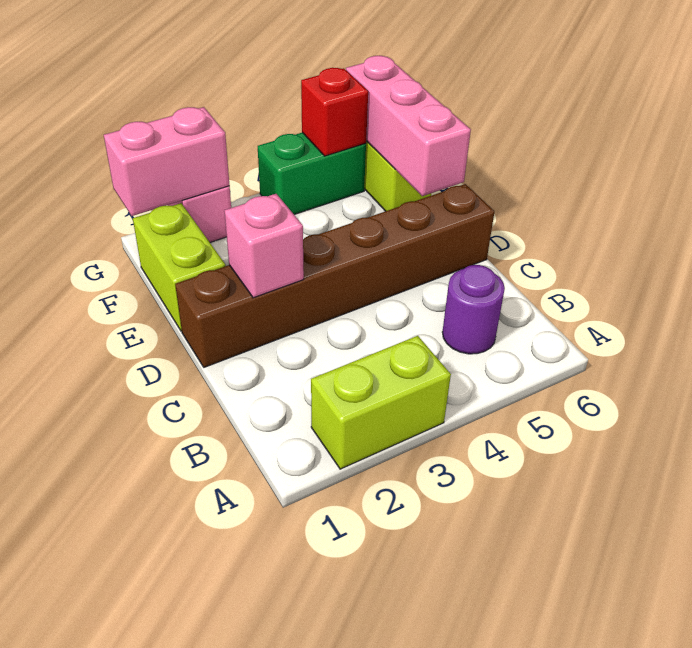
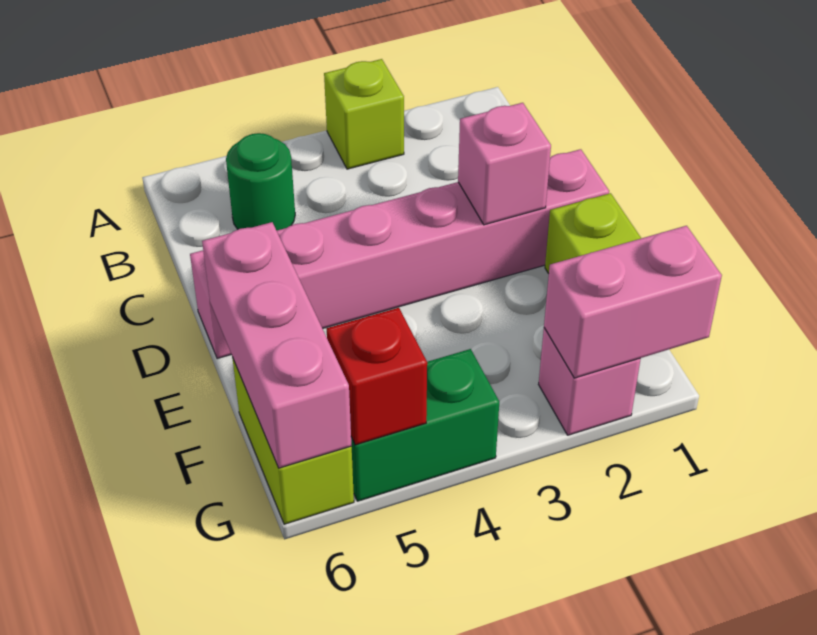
lime 1x2 brick [311,336,451,469] -> lime 1x1 brick [324,59,404,169]
purple 1x1 round brick [442,265,505,354] -> green 1x1 round brick [226,133,295,231]
brown 1x6 brick [175,184,494,367] -> pink 1x6 brick [190,149,609,359]

